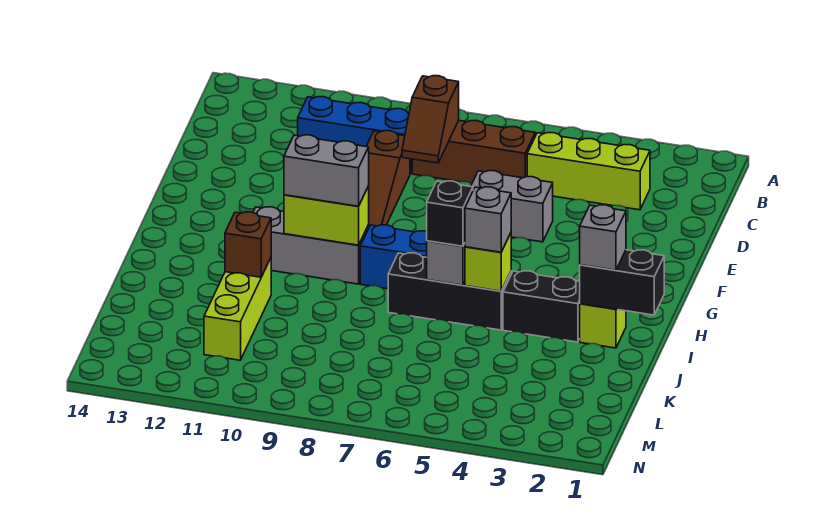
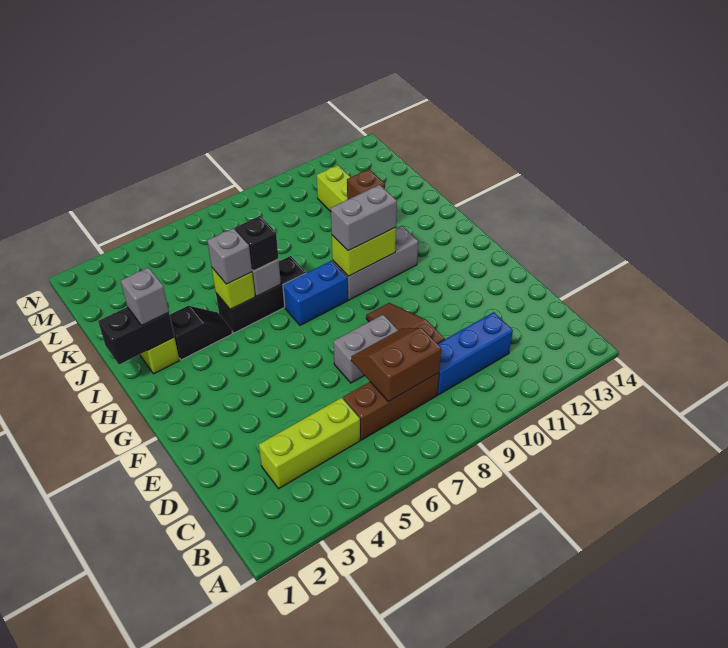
brown 1x2 slope [402,76,459,163] -> brown 2x2 slope [351,328,441,402]
grey 1x2 brick [471,171,553,242] -> grey 1x2 brick moved to [333,315,398,383]
black 1x2 brick [503,271,580,342] -> black 1x2 slope [170,306,232,360]

